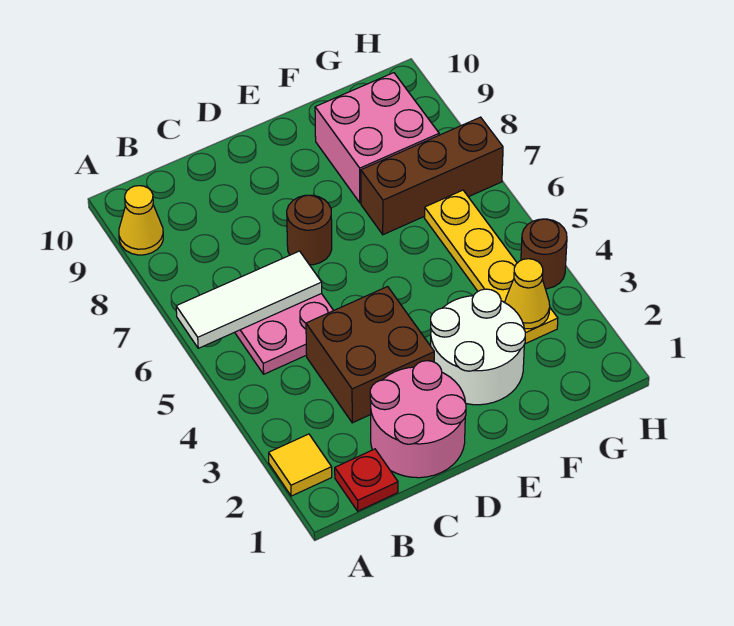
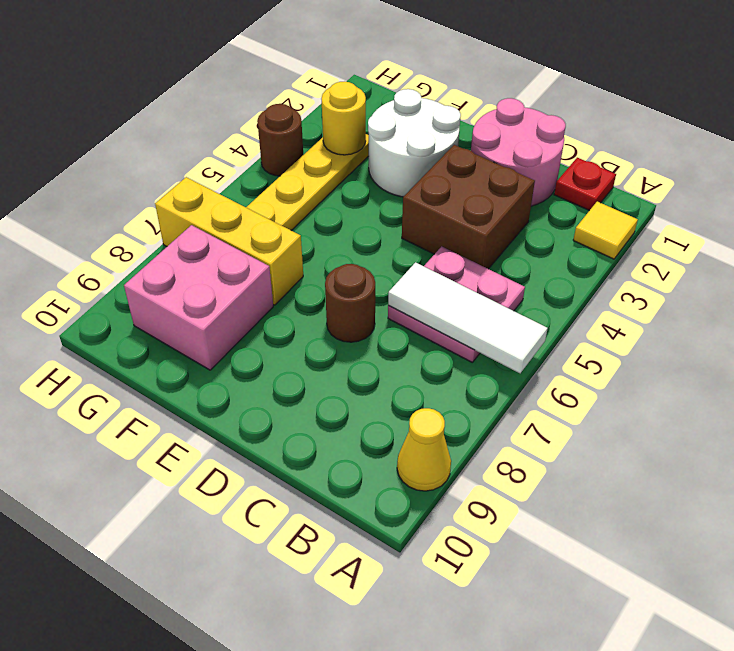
brown 1x3 brick [361,117,503,235] -> yellow 1x3 brick [155,177,303,305]
yellow 1x1 cone [505,259,550,329] -> yellow 1x1 round brick [321,81,366,155]

